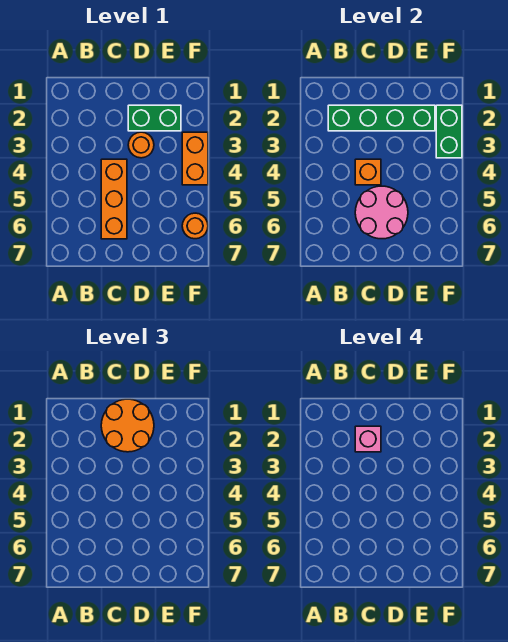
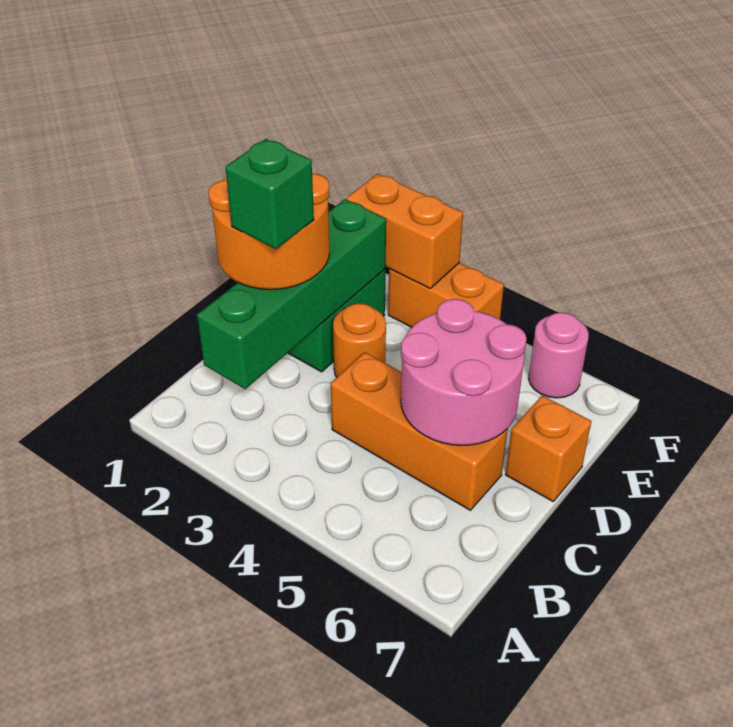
pink 1x1 brick [355,426,381,452] -> green 1x1 brick [226,139,314,249]
orange 1x1 brick [355,159,381,185] -> orange 1x1 brick moved to [506,395,591,501]
green 1x2 brick [436,105,462,158] -> orange 1x2 brick [347,174,463,288]
orange 1x1 round brick [182,213,208,239] -> pink 1x1 round brick [528,312,589,398]

